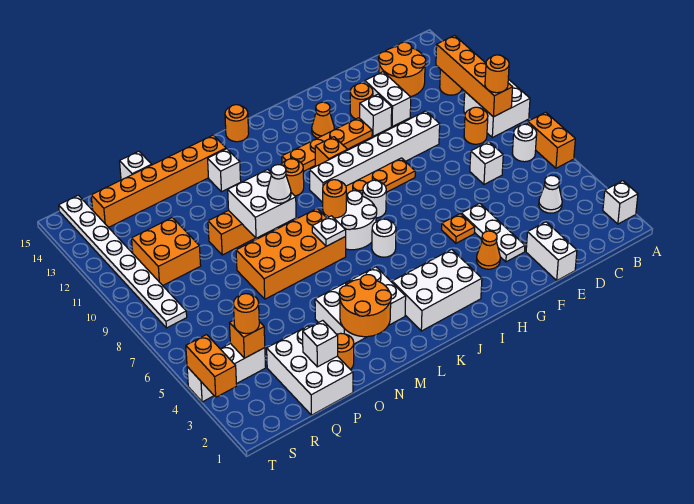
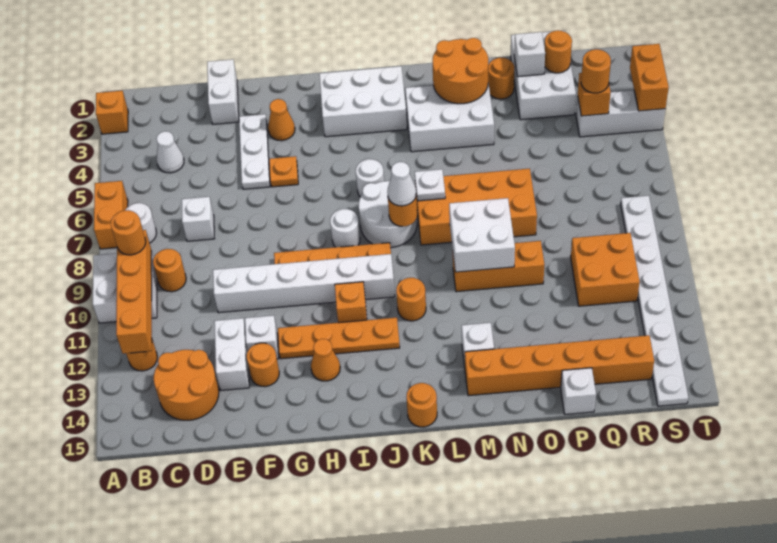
white 1x1 brick [603,181,638,224] -> orange 1x1 brick [96,91,128,134]
white 1x1 cone [267,165,291,203] -> white 1x1 cone moved to [387,162,416,206]
none -> orange 1x1 round brick [545,30,572,73]

